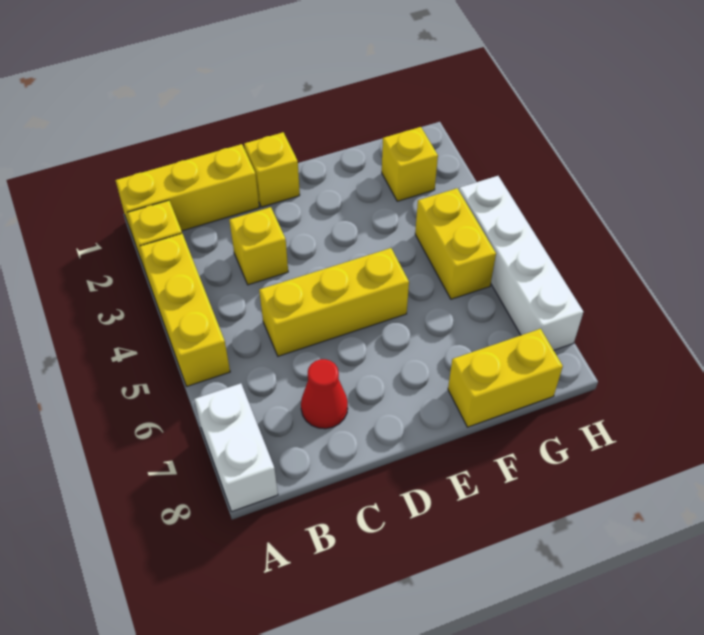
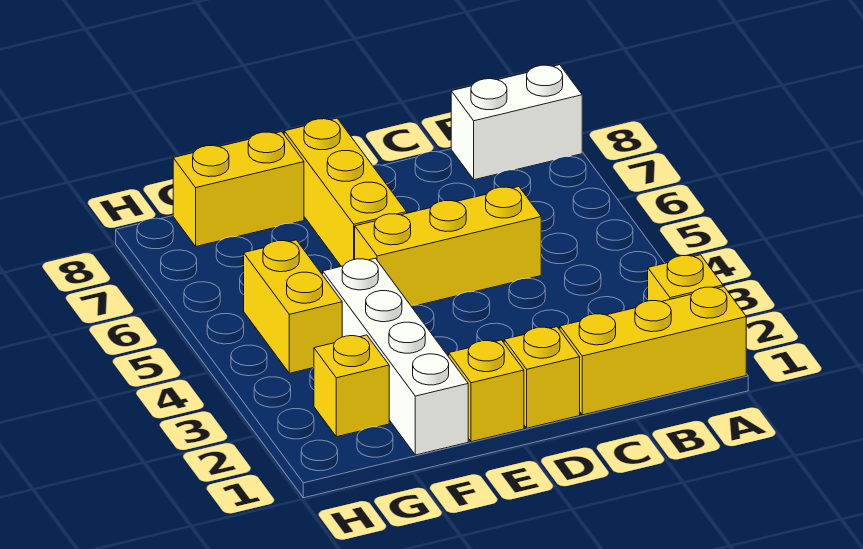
yellow 1x3 brick [139,234,230,386] -> yellow 1x3 brick moved to [284,118,407,266]
white 1x2 brick [194,383,278,512] -> white 1x2 brick turned to [451,65,582,180]
yellow 1x1 brick [229,207,288,285] -> yellow 1x1 brick moved to [449,340,524,442]
red 1x1 cone [301,359,348,429] -> none
white 1x4 brick [459,176,583,350] -> white 1x4 brick moved to [323,258,468,455]

